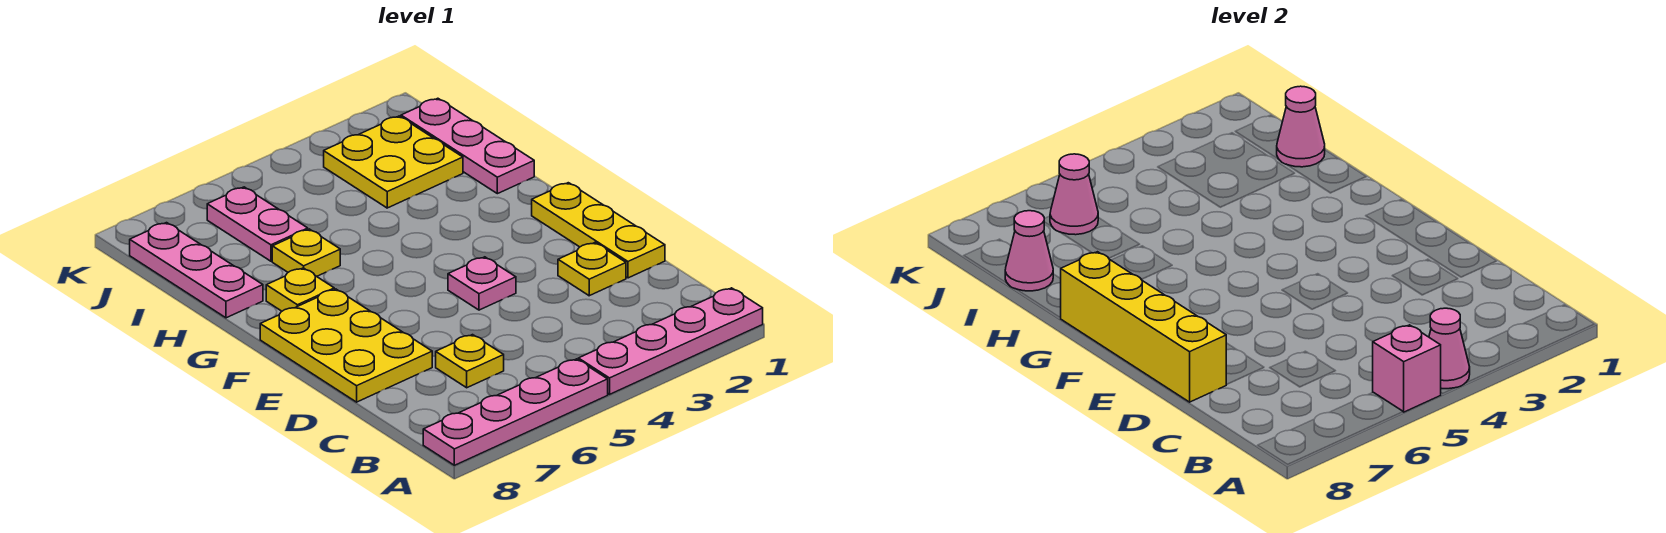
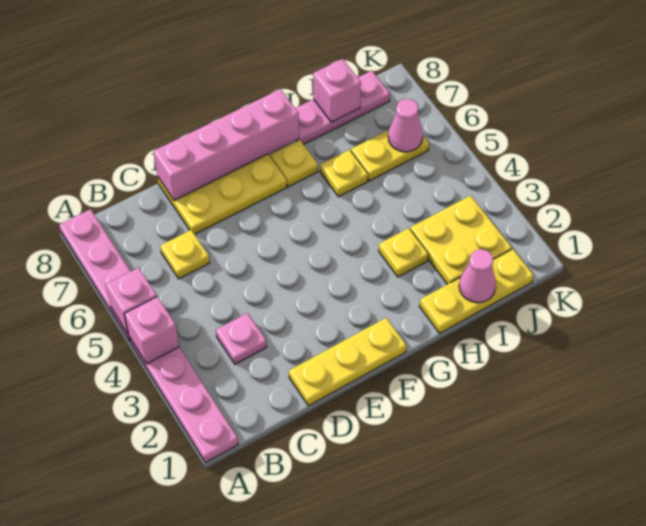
pink 1x1 cone [1429,308,1470,389] -> pink 1x1 brick [124,297,179,364]
yellow 1x1 plate [558,243,626,296] -> yellow 1x1 plate moved to [379,228,428,277]
yellow 1x4 brick [1061,252,1226,402] -> pink 1x4 brick [154,89,299,201]
pink 1x1 plate [448,257,516,310] -> pink 1x1 plate moved to [216,313,267,364]
pink 1x3 plate [401,98,534,194] -> yellow 1x3 plate [419,249,534,333]
pink 1x2 plate [207,187,308,261] -> yellow 1x2 plate [351,130,429,181]
pink 1x1 cone [1005,211,1053,291] -> pink 1x1 brick [313,59,361,122]

